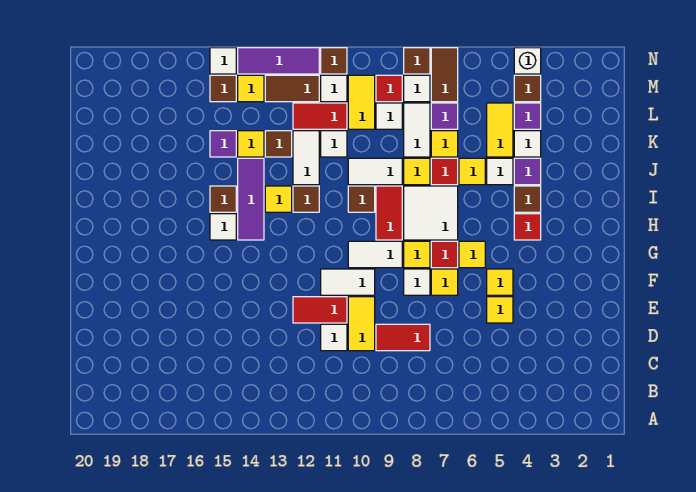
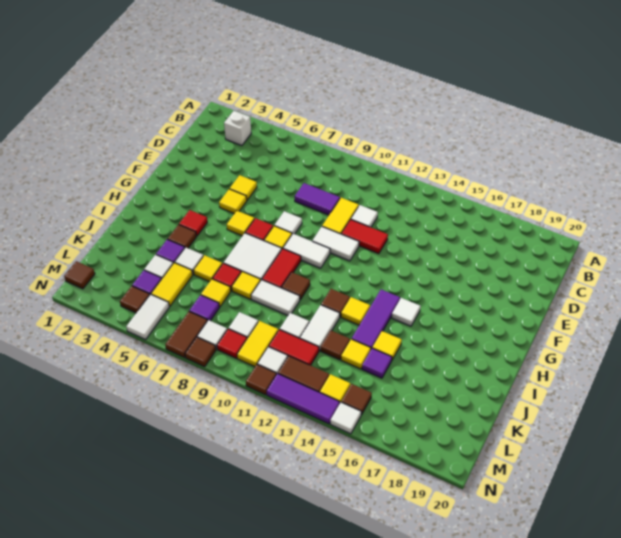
red 1x2 tile [376,324,430,351] -> purple 1x2 tile [294,183,340,215]
yellow 1x1 tile [431,269,458,295] -> yellow 1x1 tile moved to [372,331,402,360]
brown 1x1 tile [210,186,236,212] -> brown 1x1 tile moved to [64,261,95,289]
white 1x2 tile [404,103,430,157] -> white 1x2 tile moved to [126,294,169,340]
white 1x1 brick [514,48,541,74] -> white 1x1 brick moved to [224,111,251,146]

